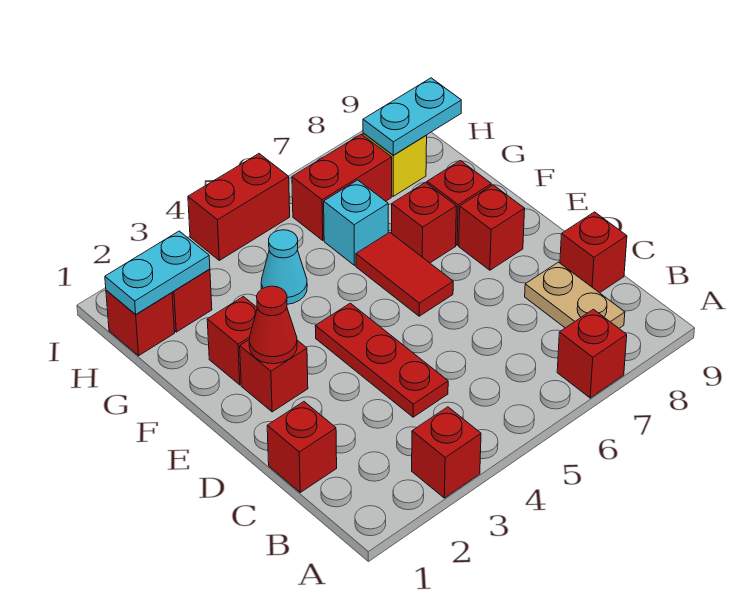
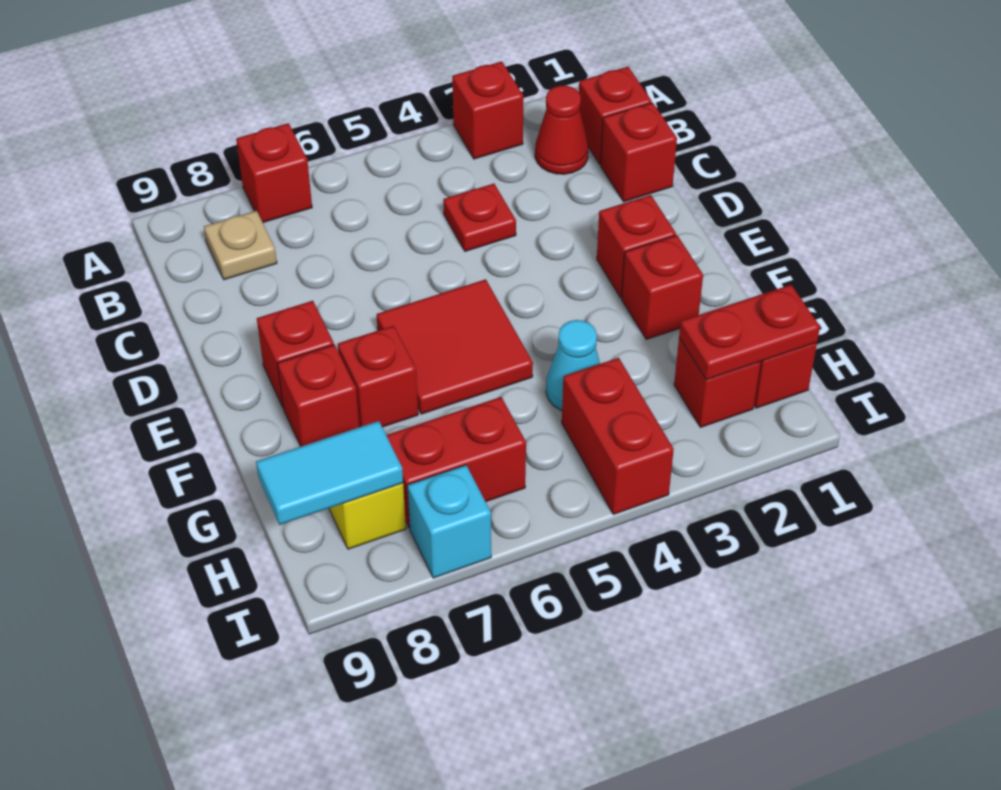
tan 1x2 plate [525,262,625,328] -> tan 1x1 plate [204,211,277,280]
red 1x3 plate [315,303,448,417] -> red 1x1 plate [443,184,516,251]
red 1x1 brick [560,212,627,293] -> red 1x1 brick moved to [579,67,652,164]
red 1x1 cone [249,286,297,364] -> red 1x1 cone moved to [535,85,588,174]
red 1x2 tile [356,232,453,316] -> red 2x2 tile [377,279,533,414]
cyan 1x1 brick [324,180,388,265] -> cyan 1x1 brick moved to [407,465,491,578]
cyan 1x2 plate [105,231,210,315] -> red 1x2 plate [679,285,820,380]
cyan 1x2 plate [363,78,461,155] -> cyan 1x2 tile [256,421,403,525]
red 1x2 brick [188,154,290,260] -> red 1x2 brick turned to [562,358,674,515]

